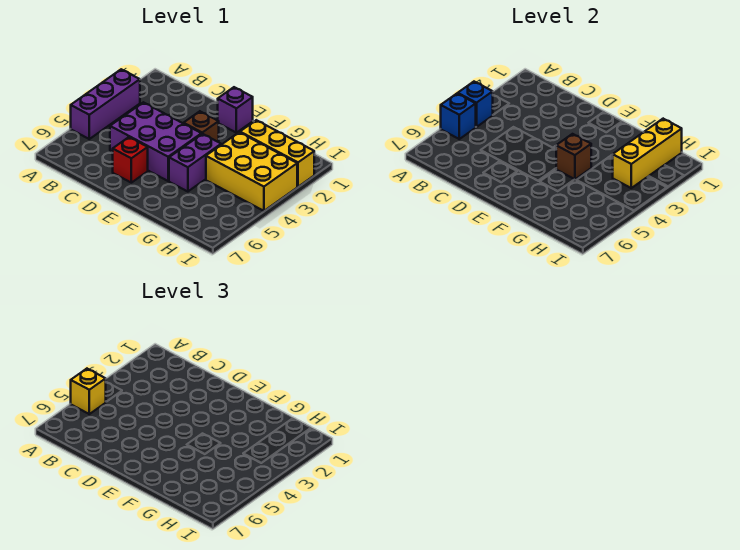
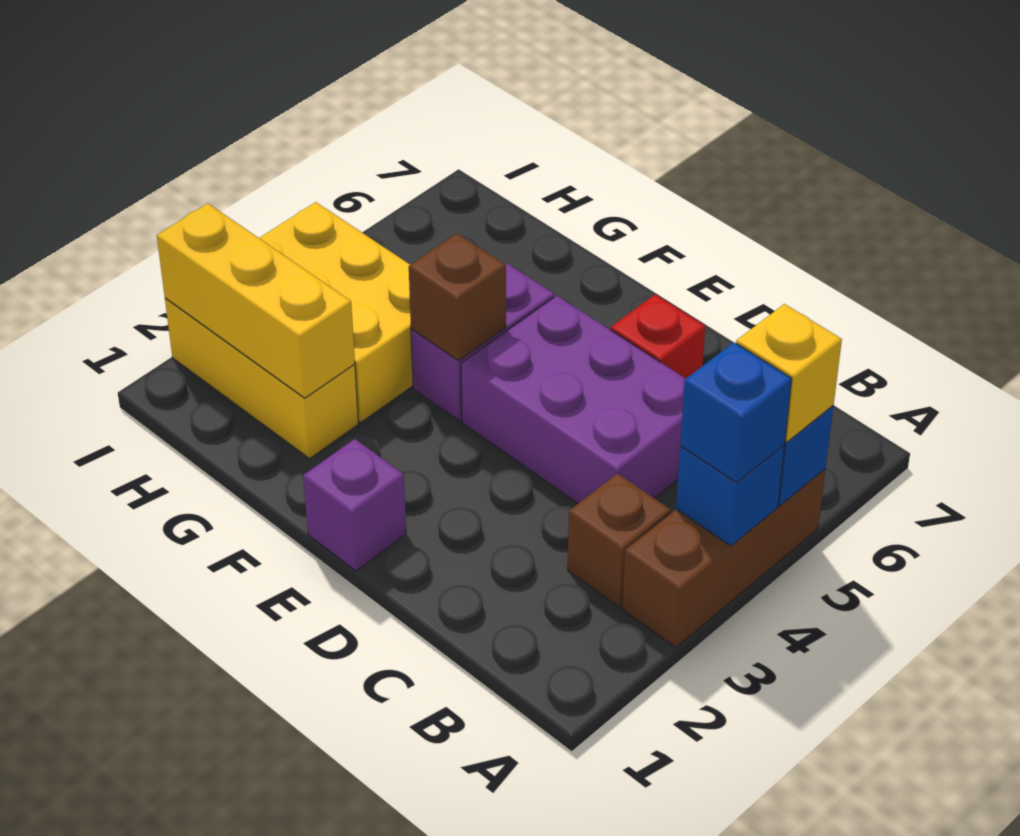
purple 1x3 brick [71,69,140,139] -> brown 1x3 brick [622,469,826,648]
none -> blue 1x1 brick [680,342,792,483]
brown 1x1 brick [184,111,219,142] -> brown 1x1 brick moved to [568,473,671,607]
yellow 1x3 brick [612,119,682,188] -> yellow 1x3 brick turned to [157,204,355,398]

